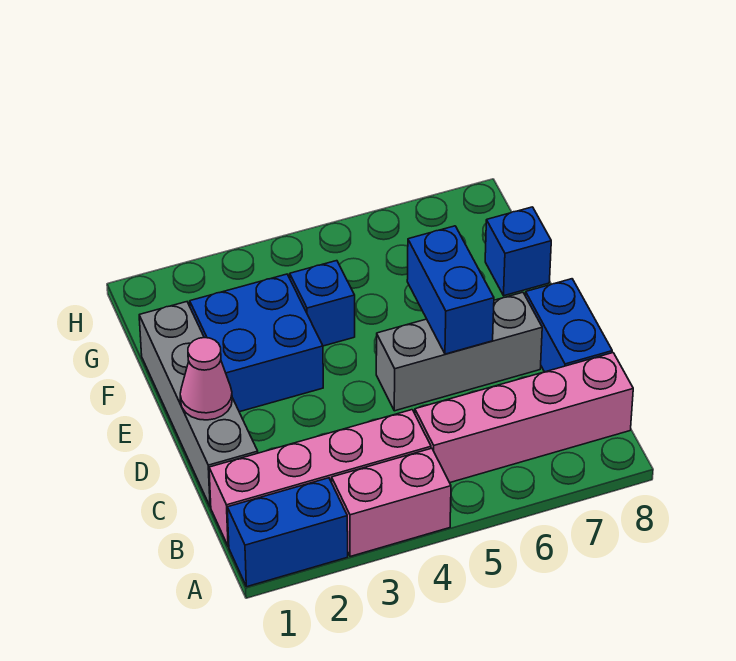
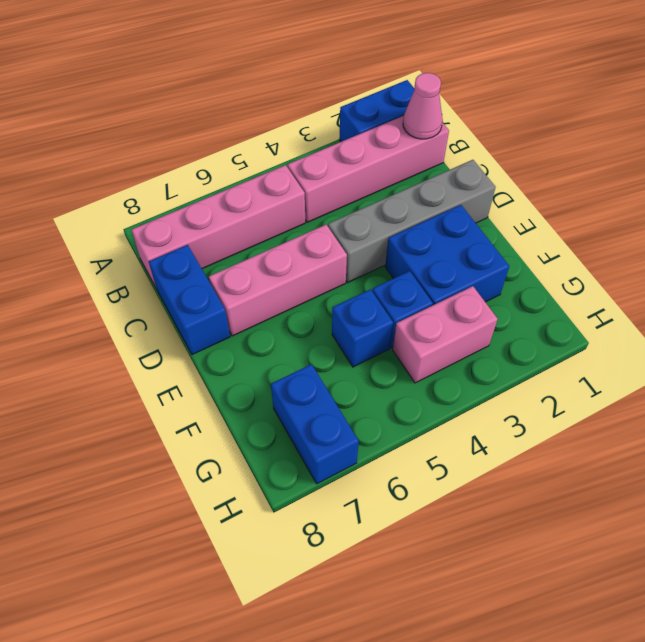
pink 1x2 brick [332,448,451,557] -> pink 1x2 brick moved to [393,286,498,383]
grey 1x4 brick [139,302,258,507] -> grey 1x4 brick turned to [328,160,496,282]
pink 1x1 cone [180,338,232,420] -> pink 1x1 cone moved to [403,73,443,139]
grey 1x3 brick [376,292,542,411] -> pink 1x3 brick [209,225,347,336]
blue 1x2 brick [407,226,494,354] -> blue 1x2 brick moved to [271,364,359,484]
blue 1x1 brick [485,207,551,296] -> blue 1x1 brick moved to [332,289,393,367]

